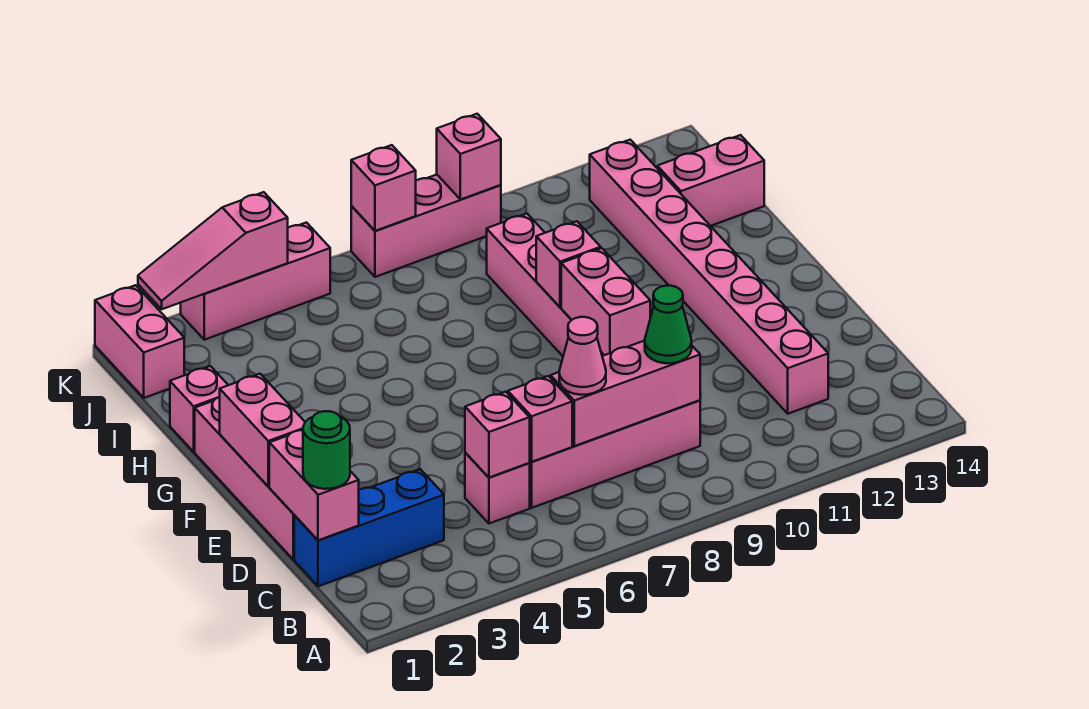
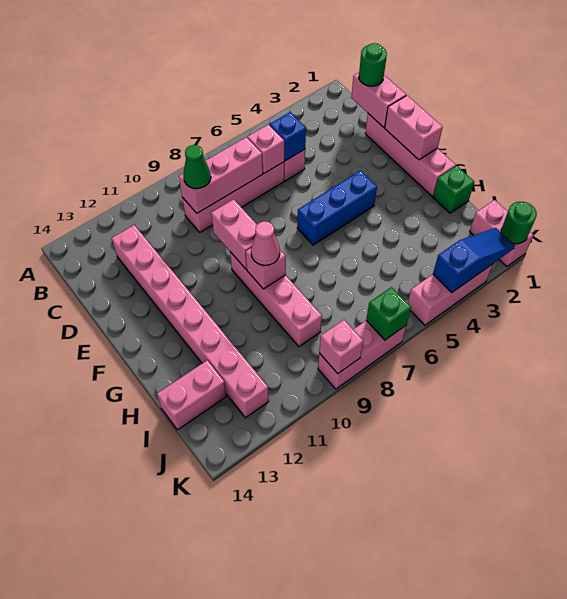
blue 1x3 brick [294,469,444,586] -> blue 1x3 brick moved to [297,171,377,245]
pink 1x1 brick [465,392,530,477] -> blue 1x1 brick [270,112,306,161]
pink 1x1 cone [559,317,606,395] -> pink 1x1 cone moved to [251,221,280,265]
pink 1x1 brick [170,366,228,452] -> green 1x1 brick [433,166,474,213]
none -> green 1x1 round brick [501,202,537,244]
pink 1x3 slope [138,192,288,309] -> blue 1x3 slope [433,228,515,293]
pink 1x1 brick [351,145,416,231] -> green 1x1 brick [366,287,411,340]

